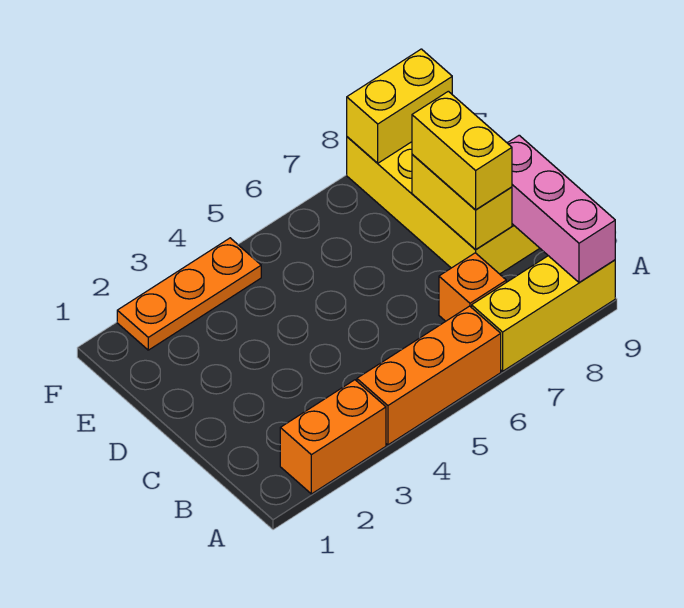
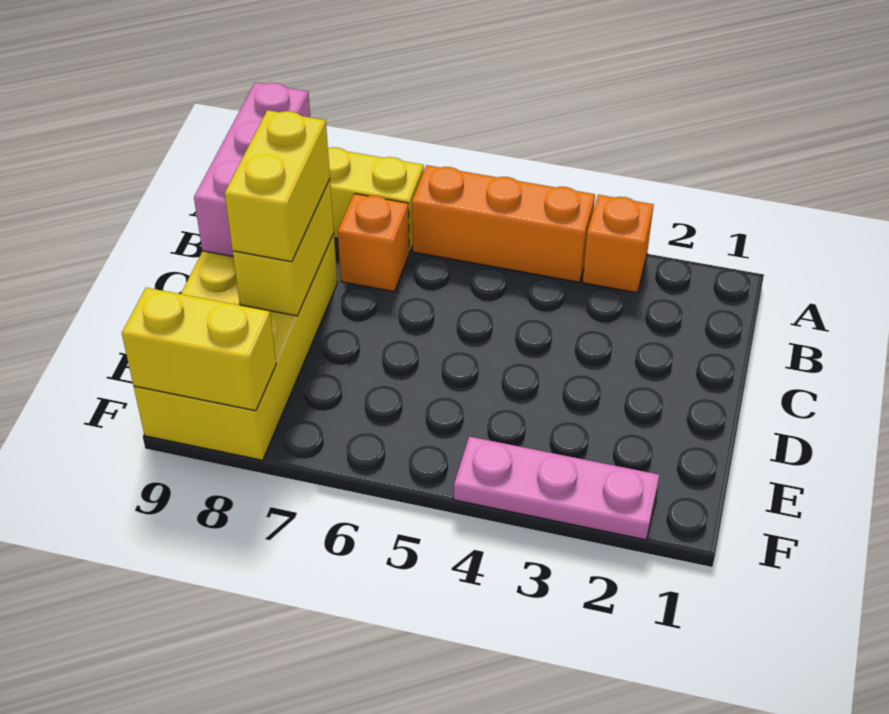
orange 1x2 brick [280,380,386,494] -> orange 1x1 brick [583,195,654,293]
orange 1x3 plate [117,238,261,350] -> pink 1x3 plate [454,437,659,540]

